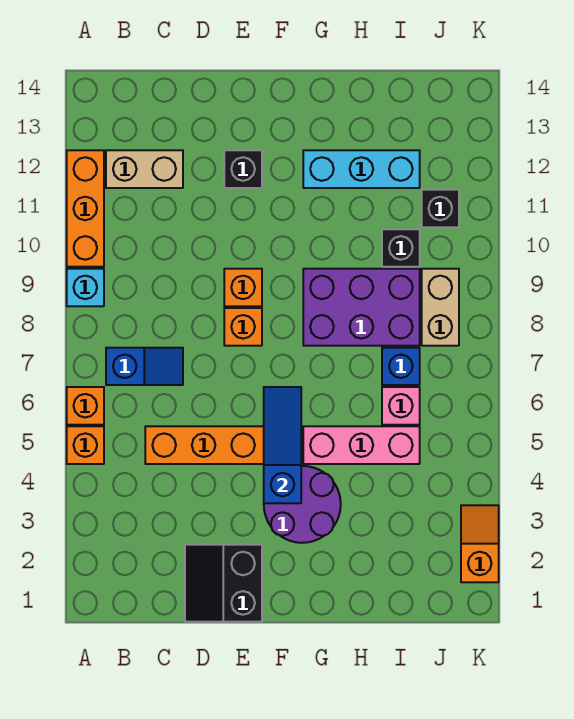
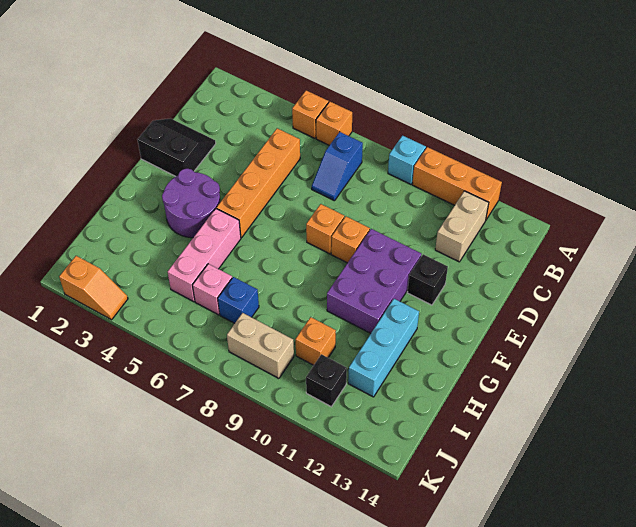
blue 1x3 slope [264,387,301,503] -> none
purple 2x3 brick [303,269,420,346] -> purple 2x3 brick moved to [327,229,422,333]
black 1x1 brick [382,229,420,267] -> orange 1x1 brick [295,317,336,365]

